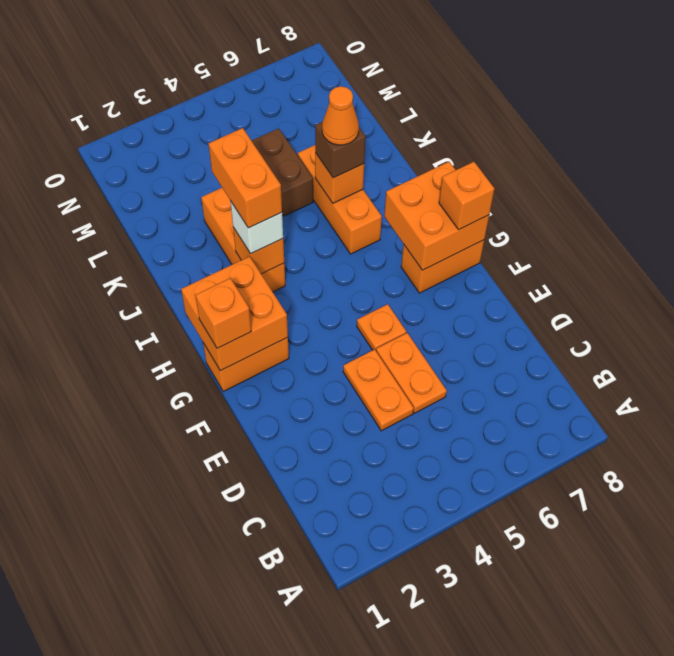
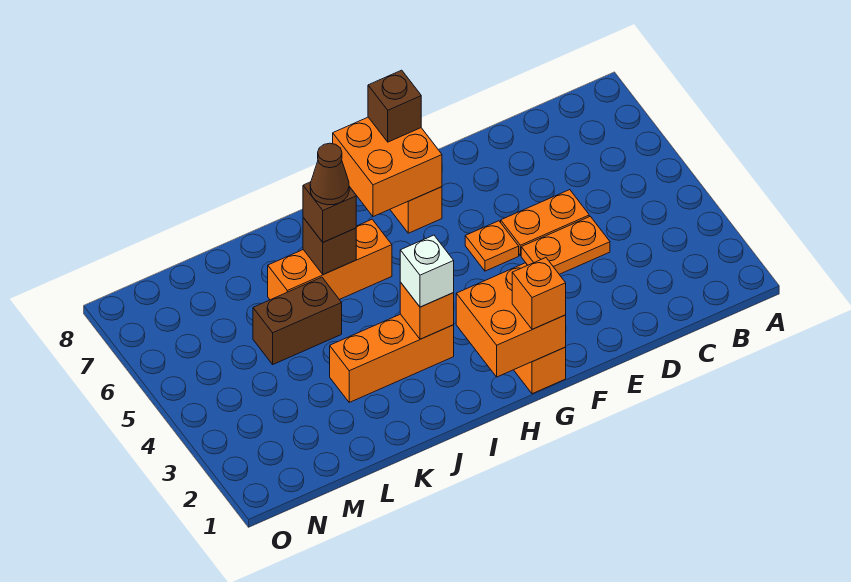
orange 1x1 brick [439,162,494,229] -> brown 1x1 brick [368,70,421,142]
orange 1x2 brick [209,128,282,228] -> none
orange 1x1 brick [315,153,364,203] -> brown 1x1 brick [303,218,356,275]
orange 1x1 cone [322,86,359,145] -> brown 1x1 cone [310,143,349,205]

